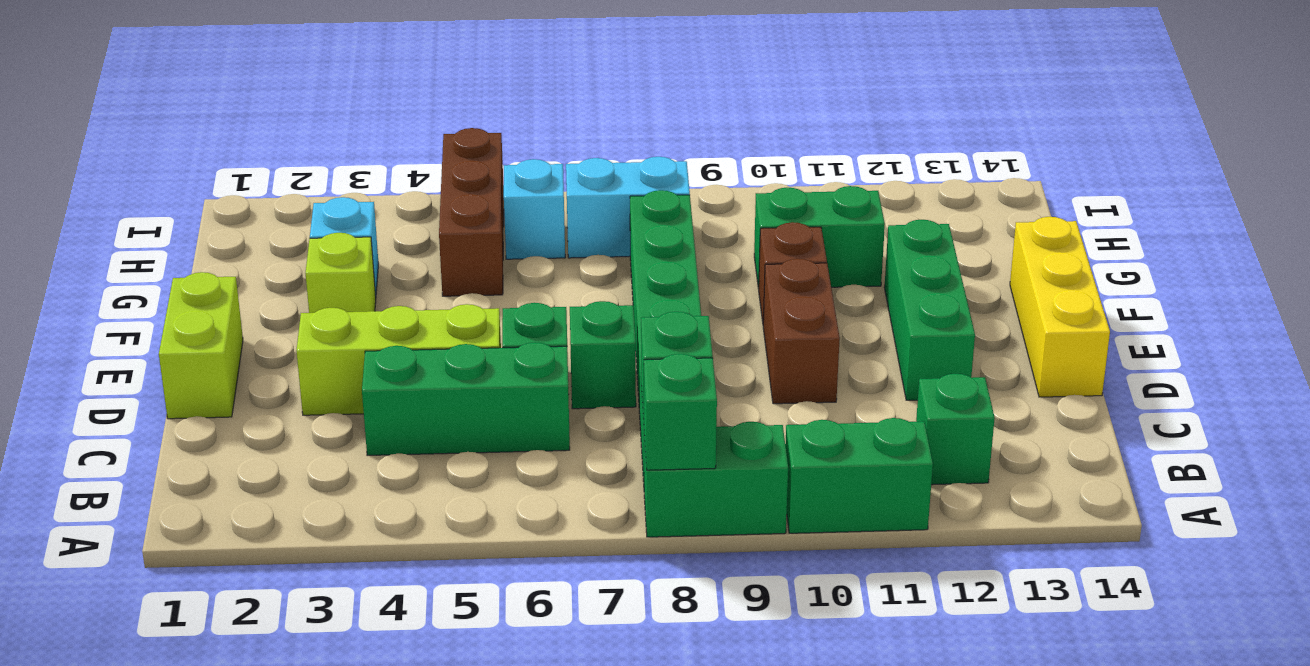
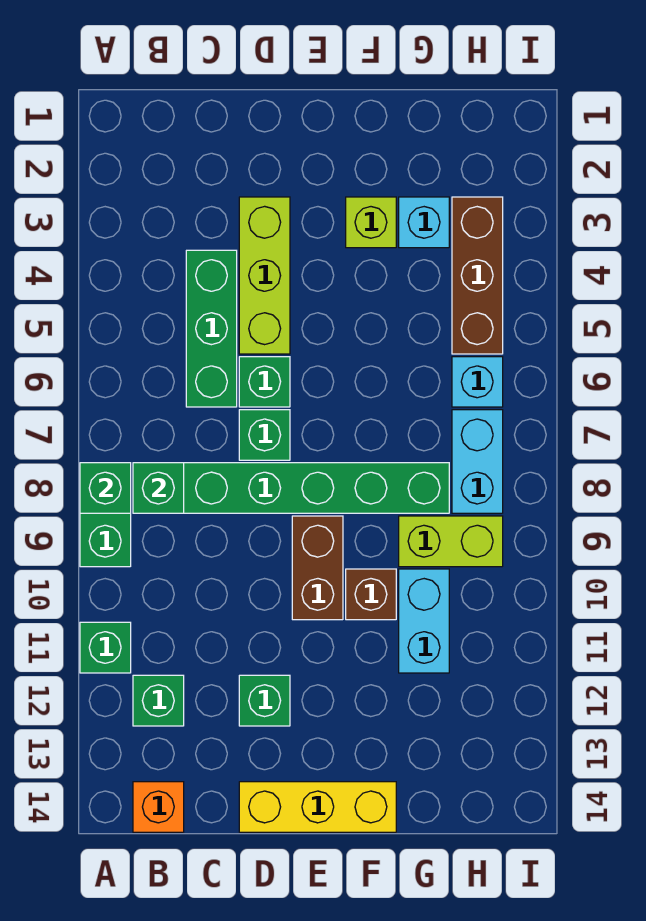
green 1x2 brick [785,418,933,533] -> green 1x1 brick [80,622,131,673]
none -> orange 1x1 brick [133,782,184,832]
lime 1x2 brick [159,272,243,419] -> lime 1x2 brick moved to [399,516,503,567]
brown 1x2 brick [763,259,840,404] -> brown 1x2 brick turned to [292,516,343,620]
green 1x3 brick [884,220,975,400] -> green 1x1 brick [239,675,290,726]
brown 1x3 brick [439,128,504,296] -> brown 1x3 brick turned to [452,197,503,354]
green 1x2 brick [754,186,885,289] -> cyan 1x2 brick [399,569,449,673]

